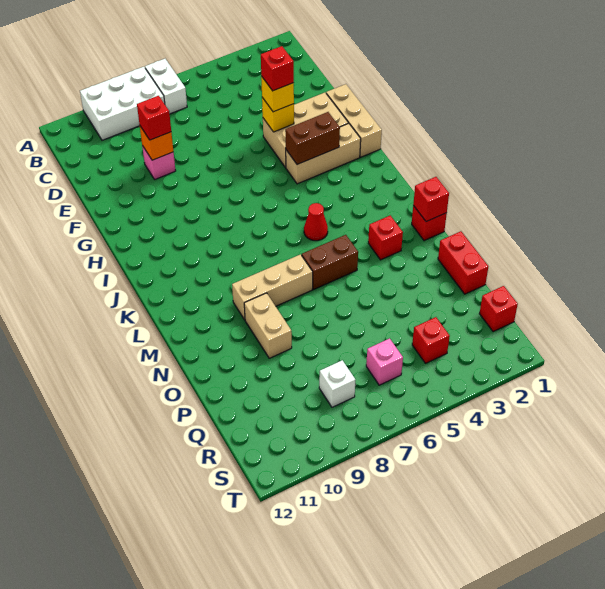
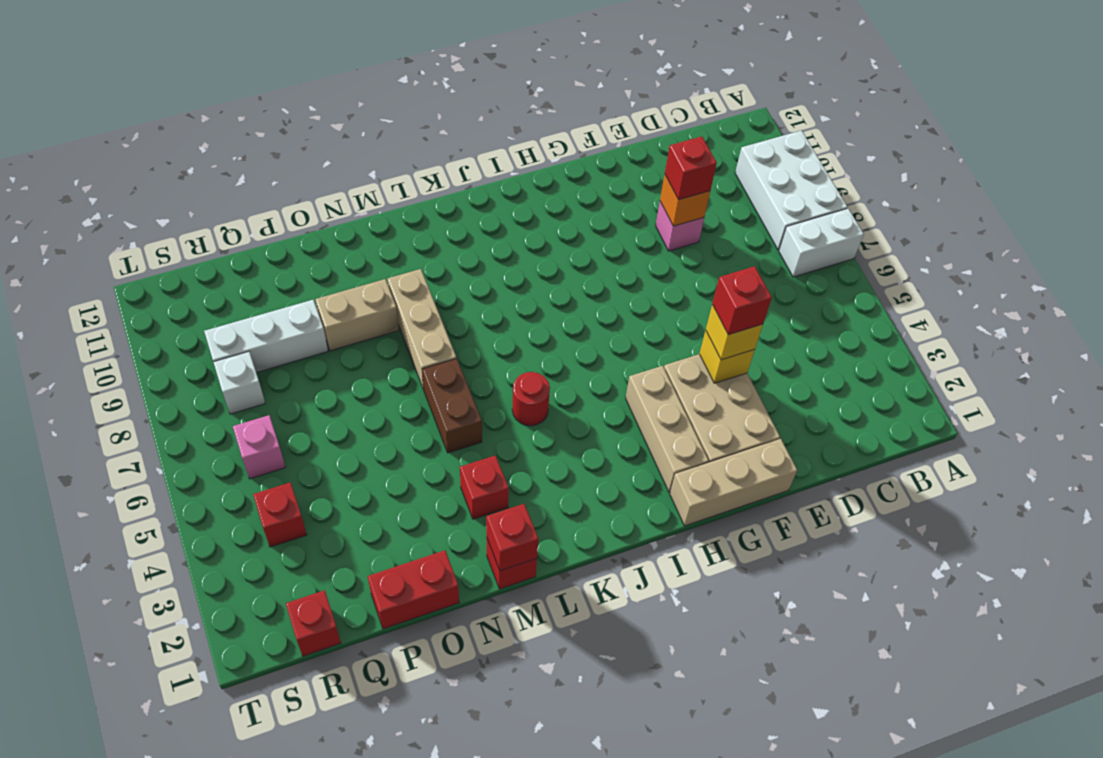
brown 1x2 brick [285,112,340,164] -> none
red 1x1 cone [304,203,328,241] -> red 1x1 round brick [512,372,550,426]
none -> white 1x3 brick [204,300,328,373]

